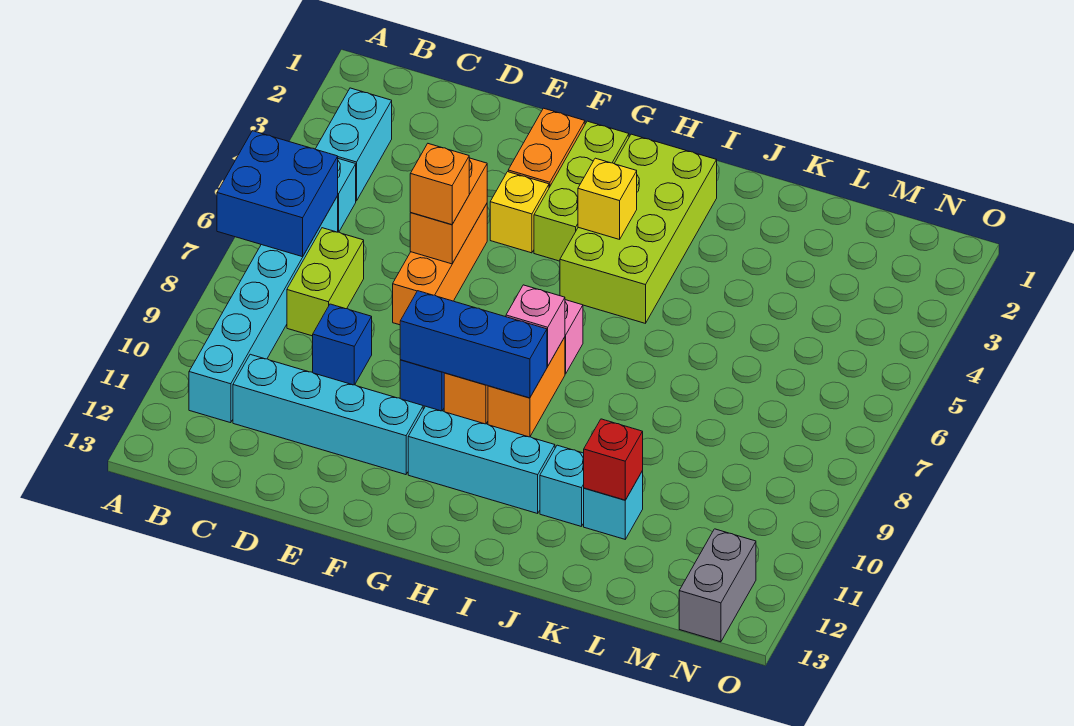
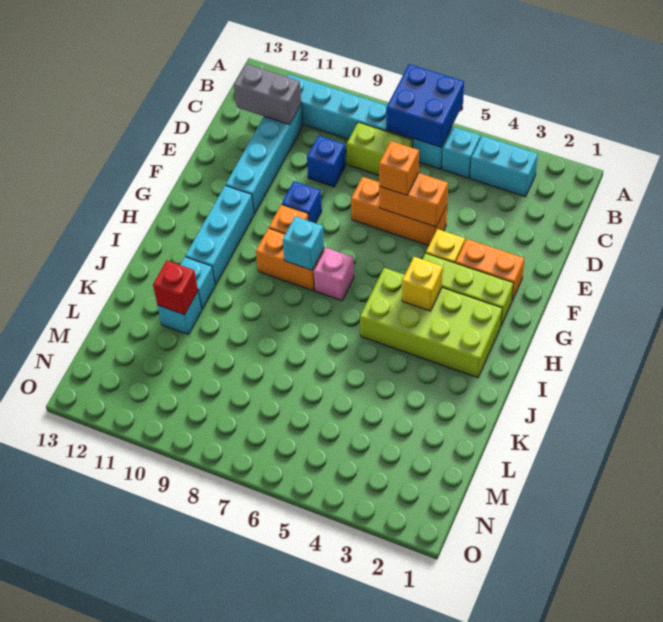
blue 1x3 brick [400,291,547,398] -> none
pink 1x1 brick [506,285,565,366] -> cyan 1x1 brick [283,216,324,270]
grey 1x2 brick [679,529,756,642] -> grey 1x2 brick moved to [234,64,301,125]

